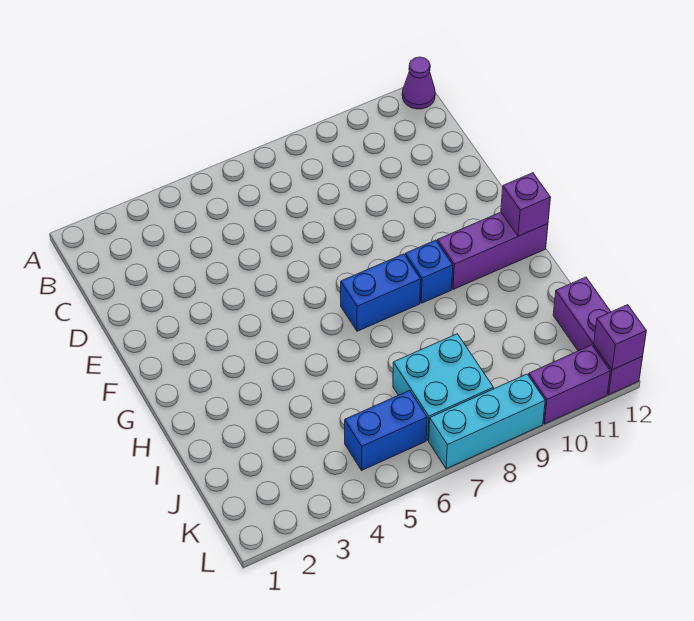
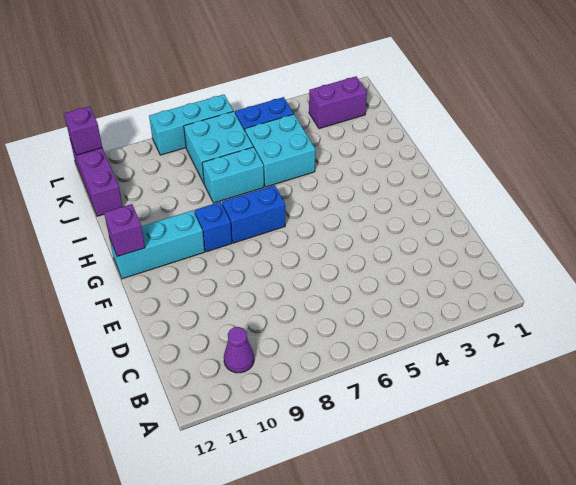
purple 1x1 cone [402,57,435,109] -> purple 1x1 cone moved to [224,327,254,373]
purple 1x3 brick [437,212,548,289] -> cyan 1x3 brick [109,210,205,279]
none -> cyan 2x2 brick [245,114,315,187]
none -> cyan 1x2 brick [202,147,264,203]
purple 1x2 brick [529,345,610,424] -> purple 1x2 brick moved to [309,76,367,129]

